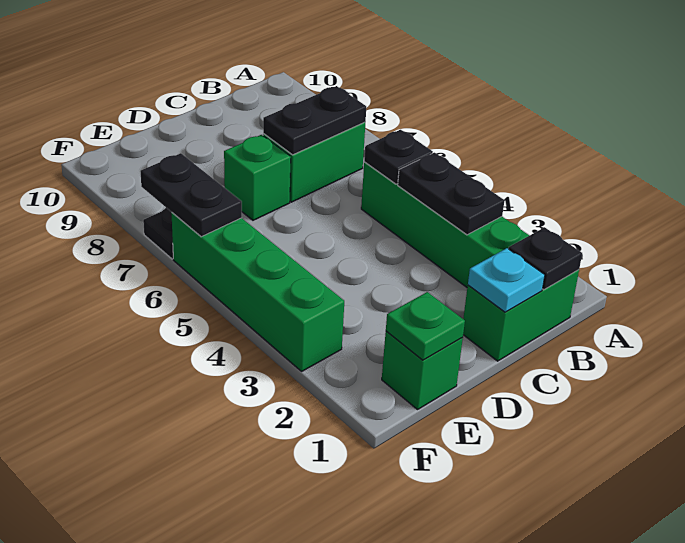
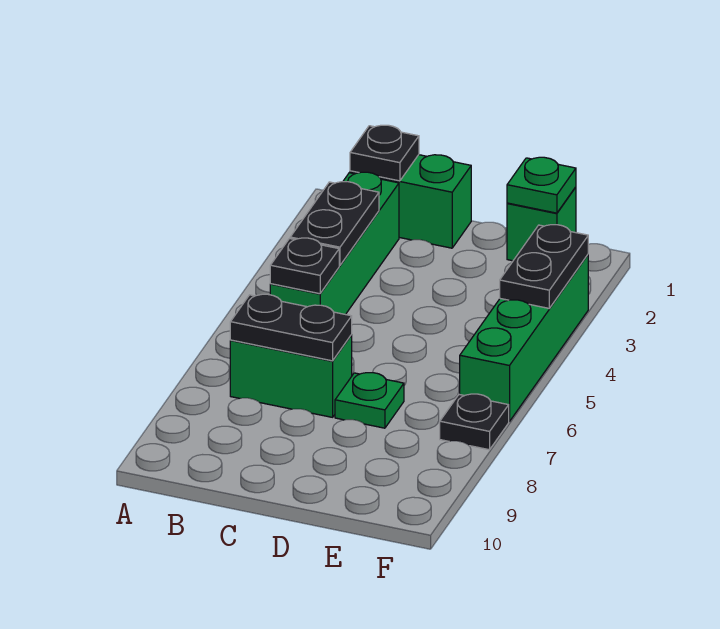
cyan 1x1 plate [468,248,545,312] -> none
green 1x1 brick [224,135,291,220] -> green 1x1 plate [335,373,404,428]
black 1x2 plate [140,153,242,237] -> black 1x2 plate moved to [500,225,588,308]

